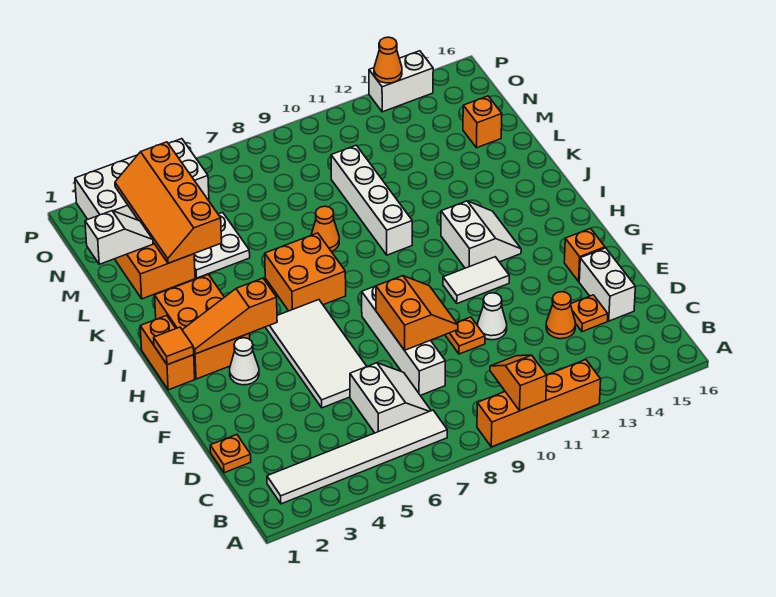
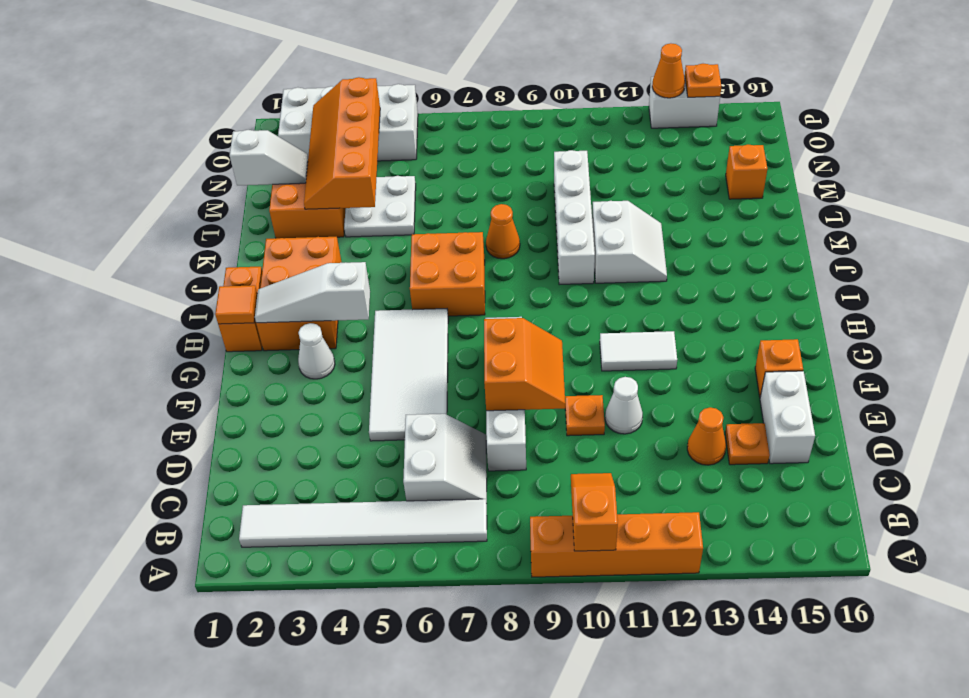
orange 1x1 plate [210,435,251,473] -> orange 1x1 plate moved to [685,64,721,97]
orange 1x3 slope [182,278,277,354] -> white 1x3 slope [255,262,370,323]
white 2x2 slope [441,201,521,268] -> white 2x2 slope moved to [592,201,667,283]

